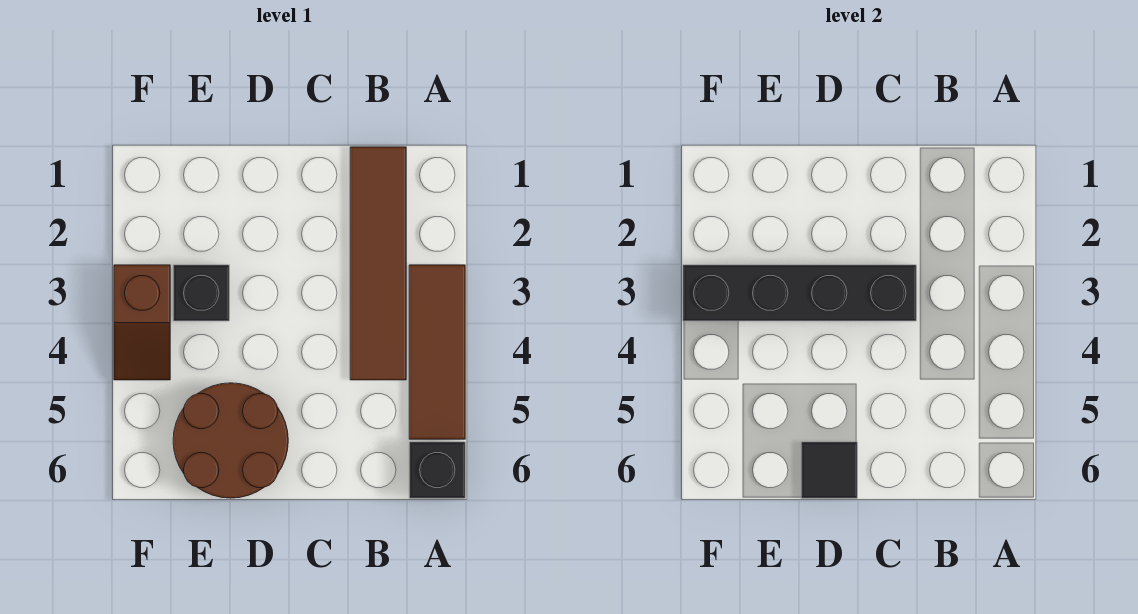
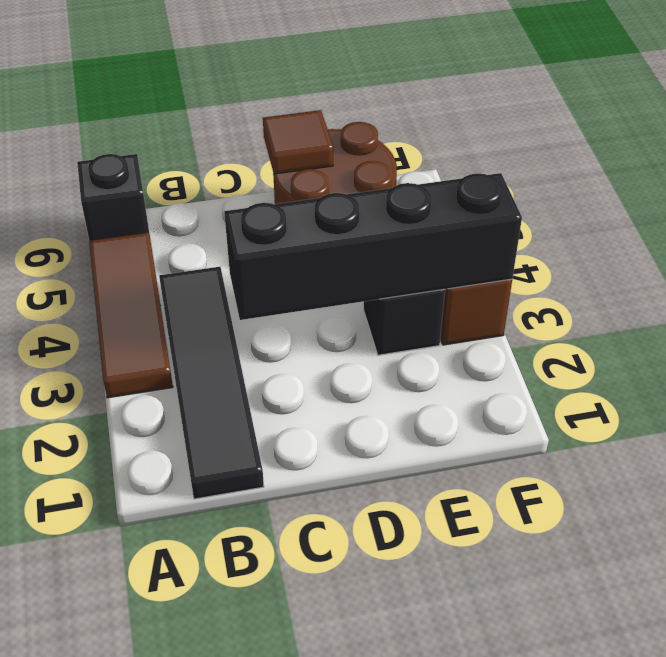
brown 1x4 tile [350,147,406,380] -> black 1x4 tile [159,267,264,499]
black 1x1 tile [801,442,857,498] -> brown 1x1 tile [263,110,333,174]

